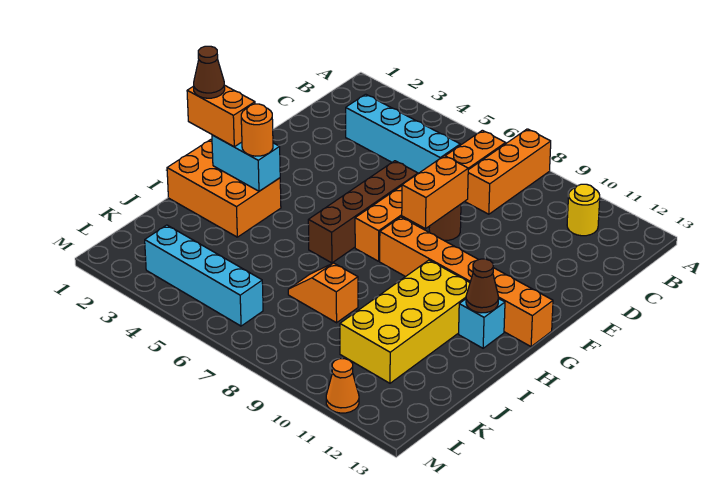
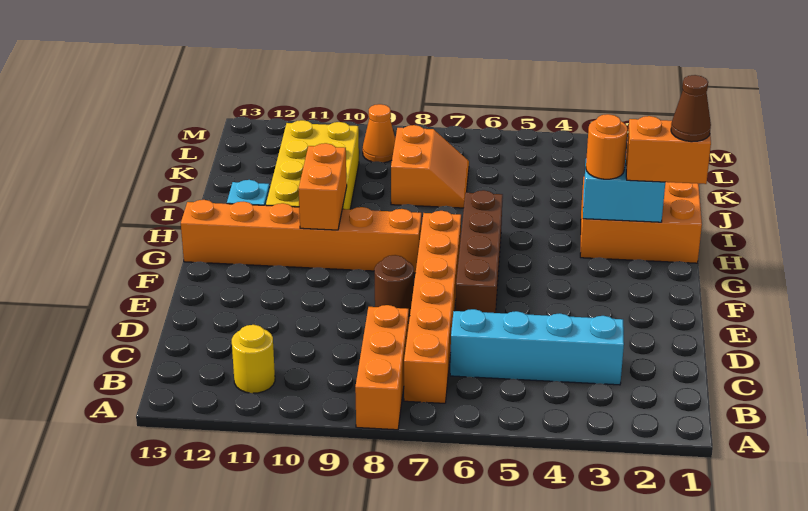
orange 1x2 brick [402,156,468,229] -> orange 1x2 brick moved to [298,143,347,230]
brown 1x1 cone [466,259,499,313] -> none
orange 1x2 slope [288,263,358,323] -> orange 2x2 slope [391,125,469,208]
cyan 1x4 brick [145,225,263,326] -> none
orange 1x1 cone [326,359,359,413] -> orange 1x1 cone moved to [363,104,395,163]

